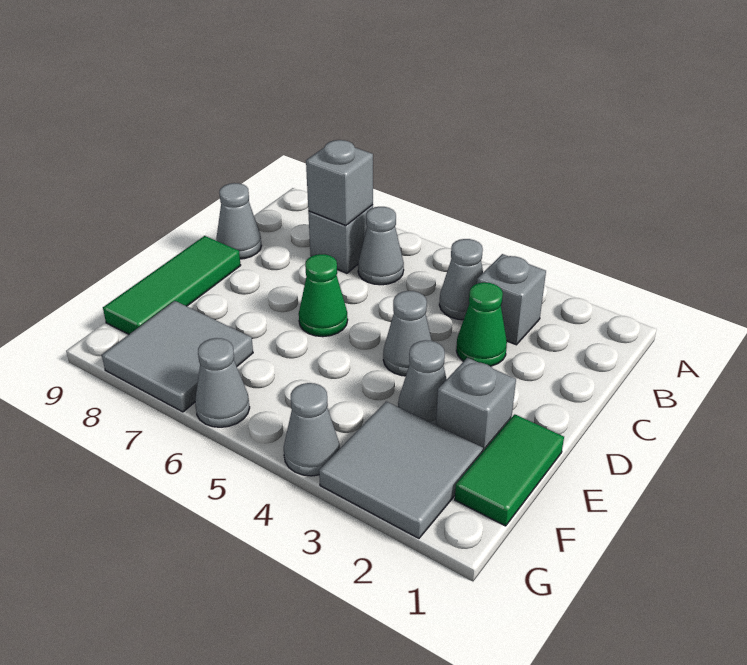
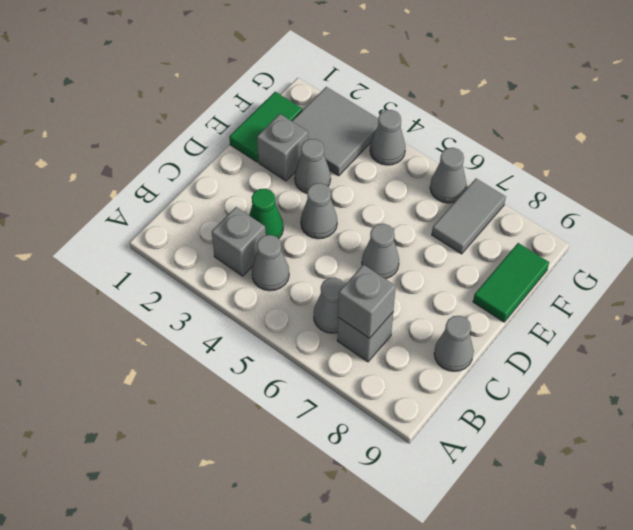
green 1x1 cone [299,254,348,337] -> grey 1x1 cone [362,224,399,279]
green 1x3 tile [103,236,241,334] -> green 1x2 tile [473,243,549,322]
grey 2x2 tile [102,301,253,412] -> grey 1x2 tile [432,179,506,254]

